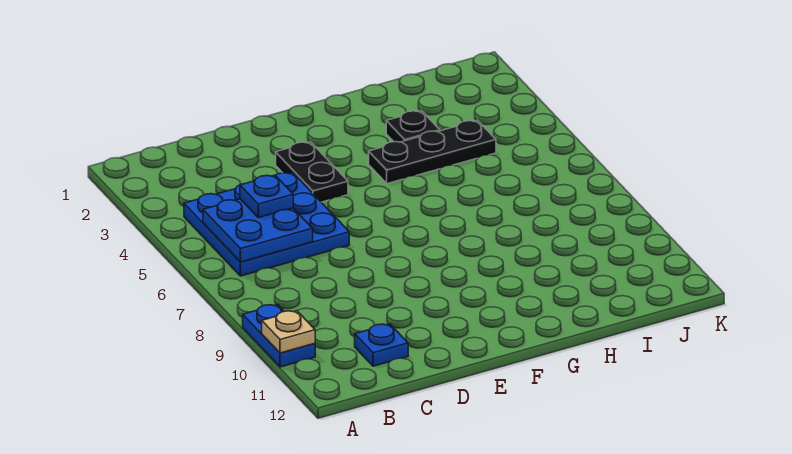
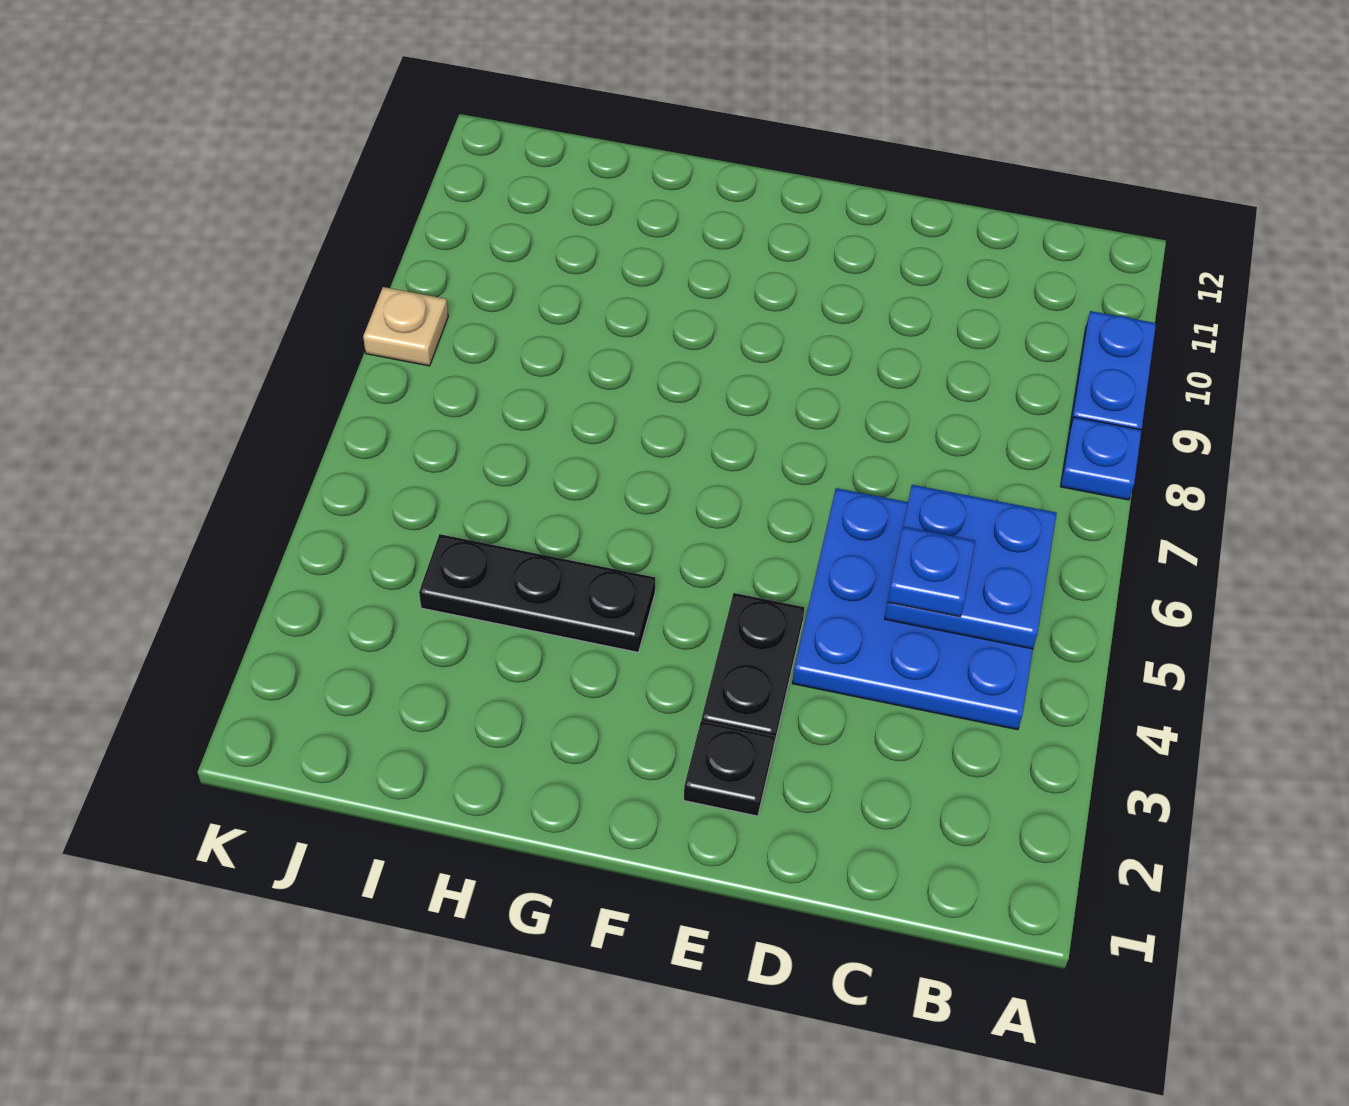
tan 1x1 plate [262,311,315,353] -> tan 1x1 plate moved to [363,287,448,366]
blue 1x1 plate [355,324,408,366] -> blue 1x1 plate moved to [1060,417,1142,500]
black 1x1 plate [386,111,440,142] -> black 1x1 plate moved to [684,721,775,816]

